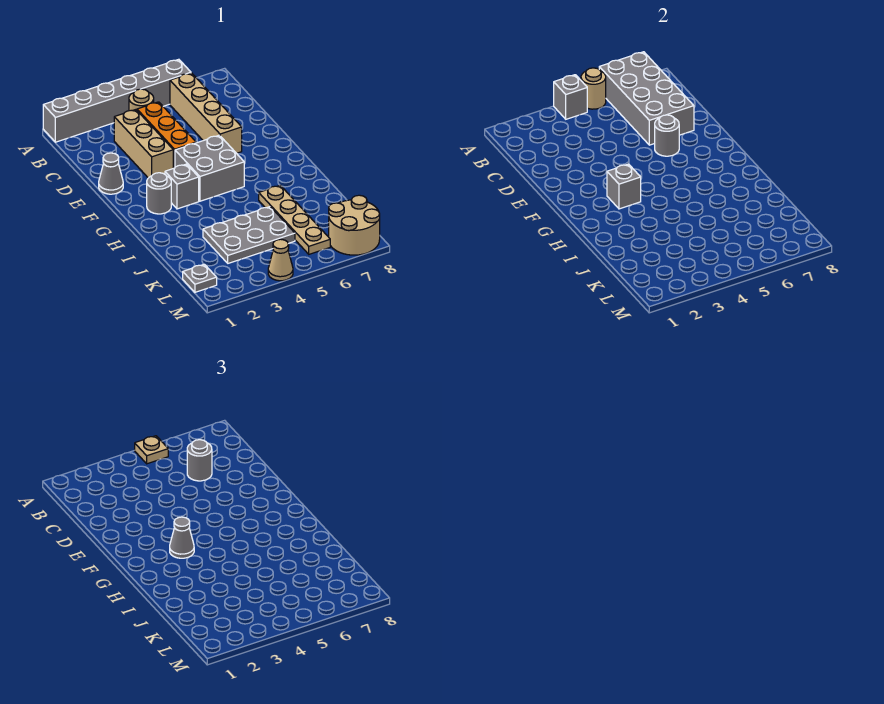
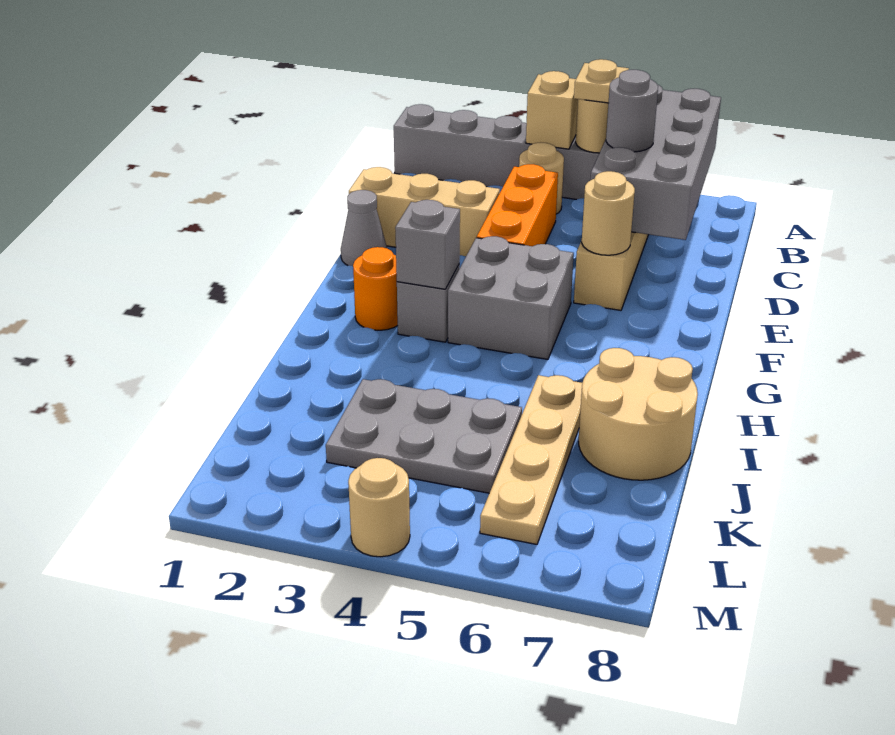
grey 1x1 brick [554,75,587,119] -> tan 1x1 brick [526,71,578,149]
tan 1x3 brick [114,110,173,178] -> tan 1x3 brick turned to [349,167,500,256]
grey 1x1 round brick [655,115,679,156] -> tan 1x1 round brick [582,171,635,255]
grey 1x1 round brick [147,173,171,214] -> orange 1x1 round brick [353,247,398,330]
grey 1x1 cone [170,517,194,558] -> none
grey 1x1 plate [183,264,217,292] -> none
tan 2x2 round brick [329,195,380,255] -> tan 2x2 round brick moved to [579,348,698,480]
tan 1x1 cone [268,239,293,281] -> tan 1x1 round brick [348,458,410,557]

